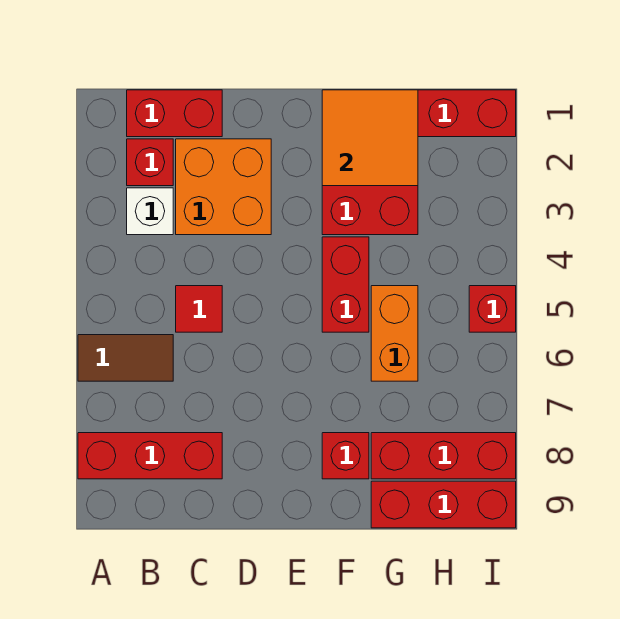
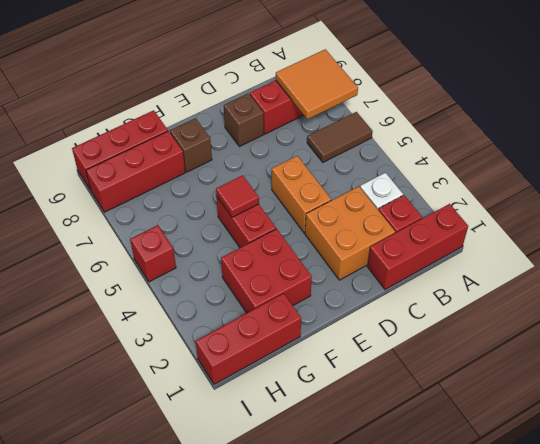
red 1x2 brick [127,90,222,137] -> red 1x3 brick [367,204,468,289]
red 1x1 tile [176,286,222,332] -> red 1x1 tile moved to [216,175,259,217]
none -> brown 1x1 brick [224,93,264,147]
orange 2x2 tile [322,90,418,186] -> orange 2x2 tile moved to [276,49,358,119]
red 1x1 brick [322,433,369,479] -> brown 1x1 brick [170,118,212,172]
orange 1x2 brick [371,286,418,381] -> orange 1x2 brick moved to [272,156,331,233]

